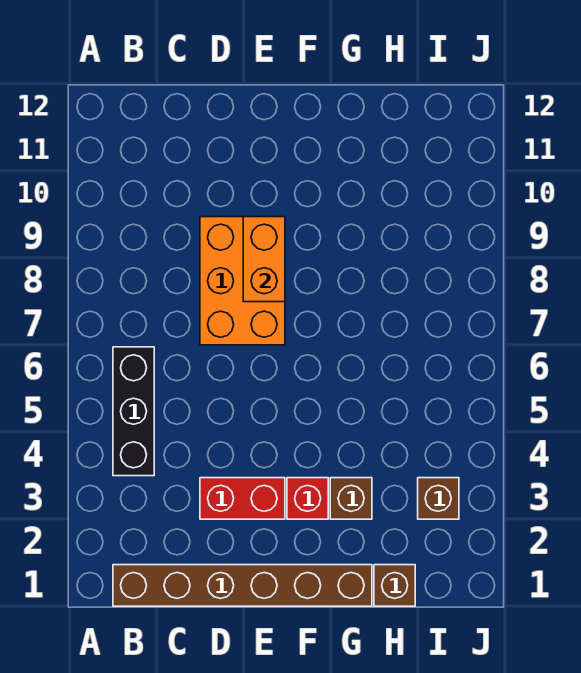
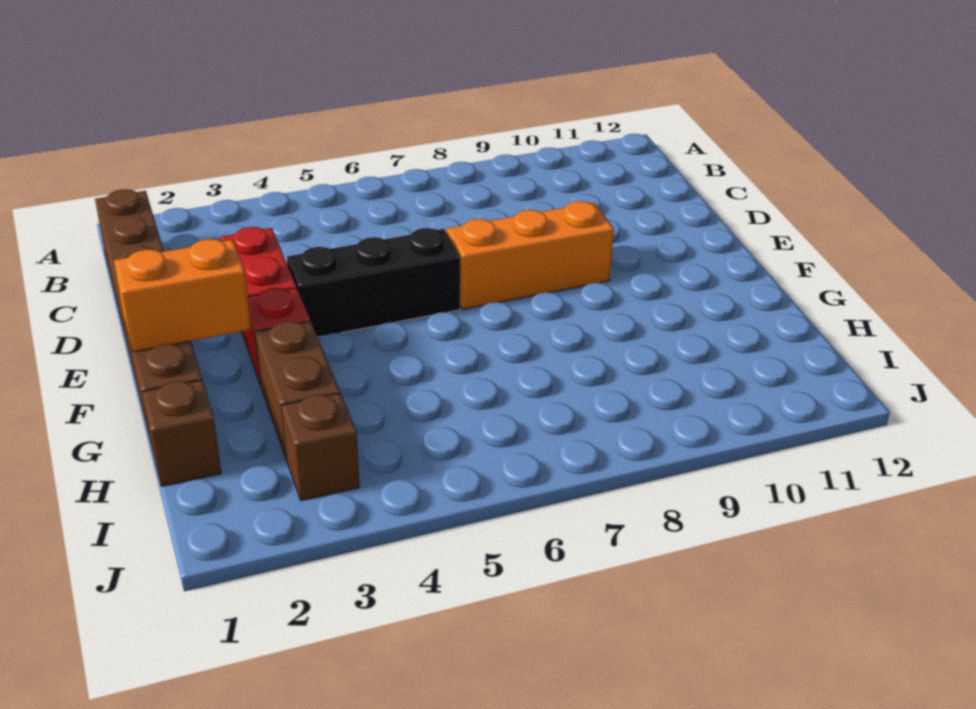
black 1x3 brick [113,347,154,476] -> black 1x3 brick moved to [287,228,460,337]
orange 2x3 brick [200,217,285,345] -> orange 1x3 brick [446,201,614,309]
orange 1x2 brick [243,217,285,302] -> orange 1x2 brick moved to [114,239,251,352]
brown 1x1 brick [330,478,372,519] -> brown 1x2 brick [255,321,340,460]

